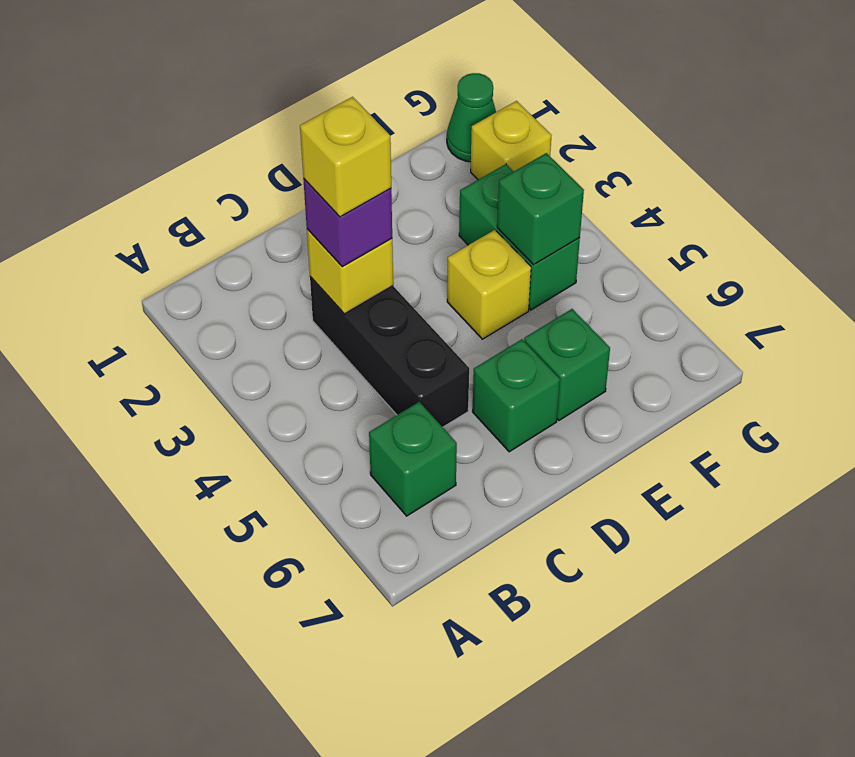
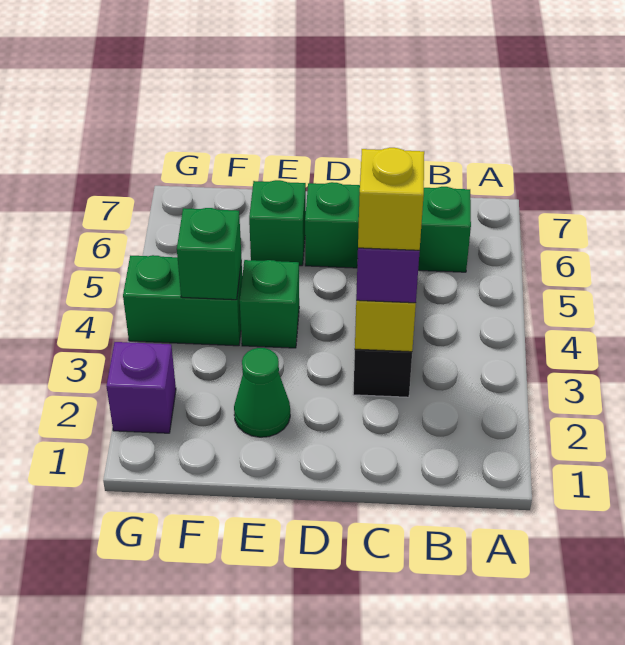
yellow 1x1 brick [447,230,531,339] -> green 1x1 brick [240,260,299,348]
green 1x2 brick [459,164,580,310] -> green 1x2 brick turned to [123,255,242,346]
green 1x1 cone [447,73,496,162] -> green 1x1 cone moved to [234,348,290,437]
yellow 1x1 brick [471,101,552,180] -> purple 1x1 brick [106,342,176,433]

